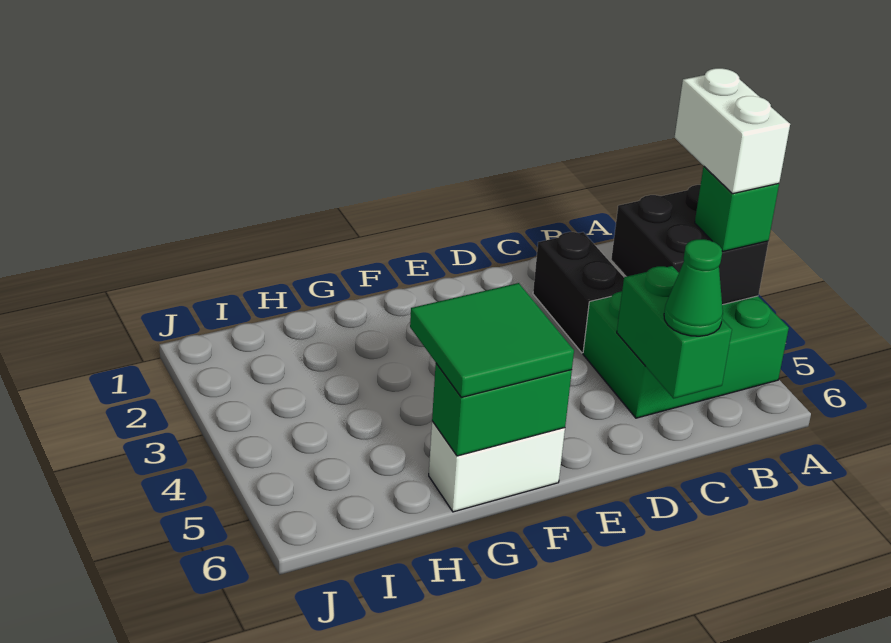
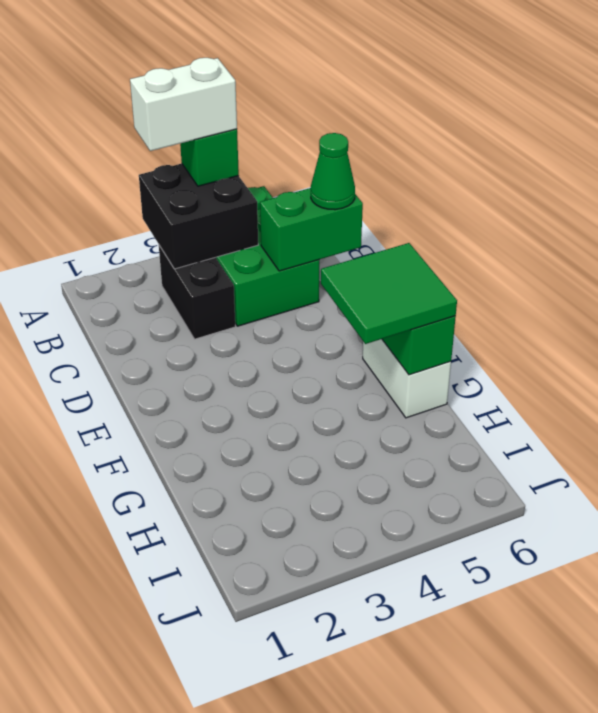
black 1x2 brick [533,232,624,353] -> black 1x2 brick turned to [159,246,235,339]

